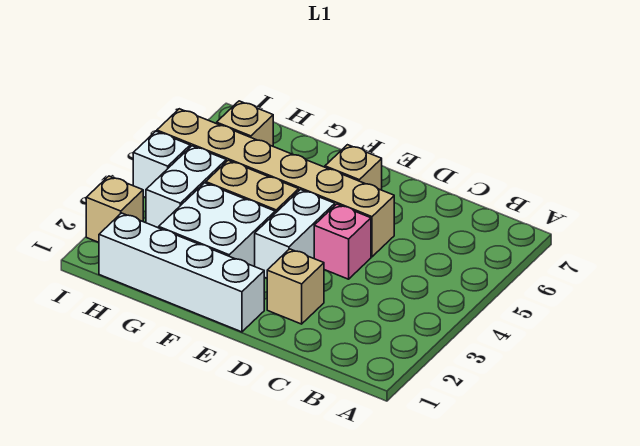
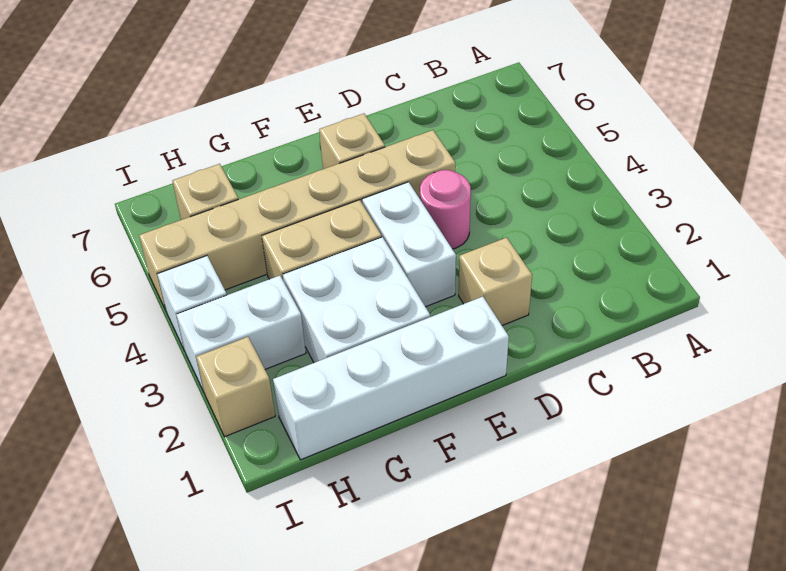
pink 1x1 brick [314,204,371,279] -> pink 1x1 round brick [420,170,471,249]
white 1x2 brick [146,146,226,228] -> white 1x2 brick turned to [176,276,306,392]

